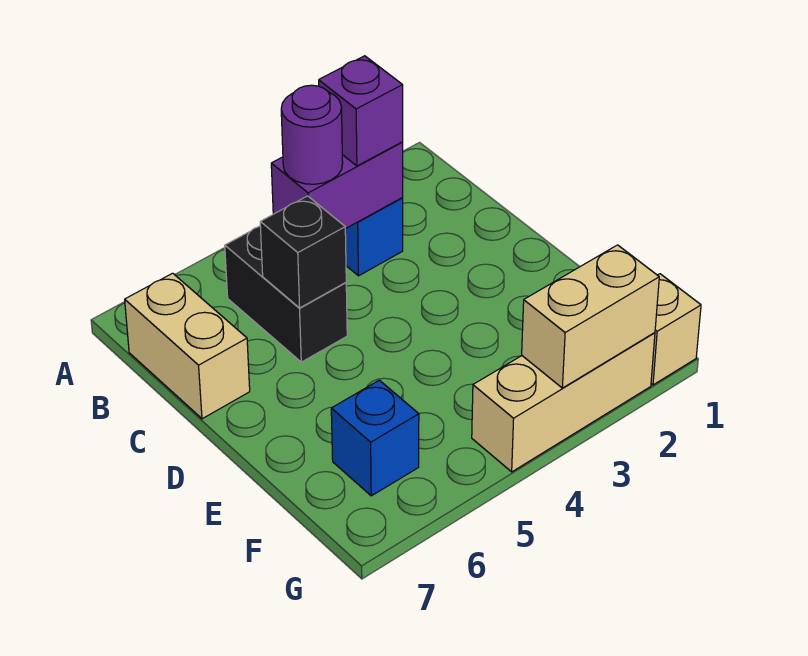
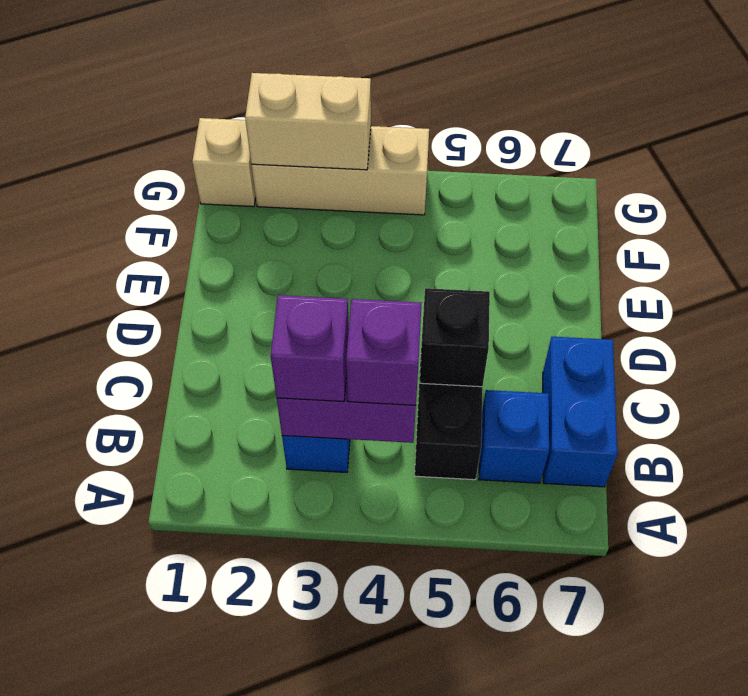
purple 1x1 round brick [281,85,343,184] -> purple 1x1 brick [346,299,421,405]
tan 1x2 brick [125,273,250,419] -> blue 1x2 brick [543,337,617,487]
blue 1x1 brick [331,380,419,496] -> blue 1x1 brick moved to [479,390,549,483]

